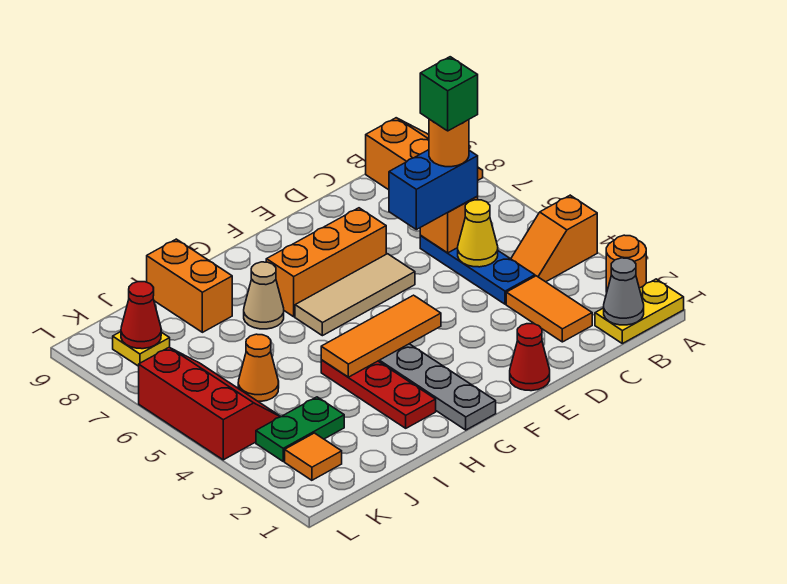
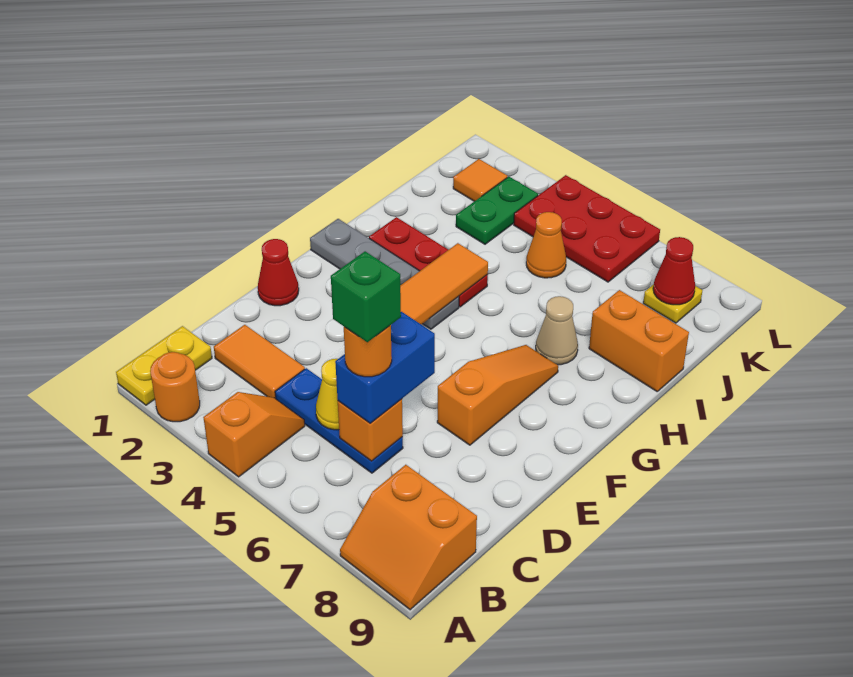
grey 1x1 cone [604,258,644,325] -> none
tan 1x3 tile [295,254,415,336] -> none
orange 1x3 brick [266,208,386,317] -> orange 1x3 slope [437,345,558,445]
red 2x3 slope [139,347,281,460] -> red 2x3 plate [514,175,660,282]

